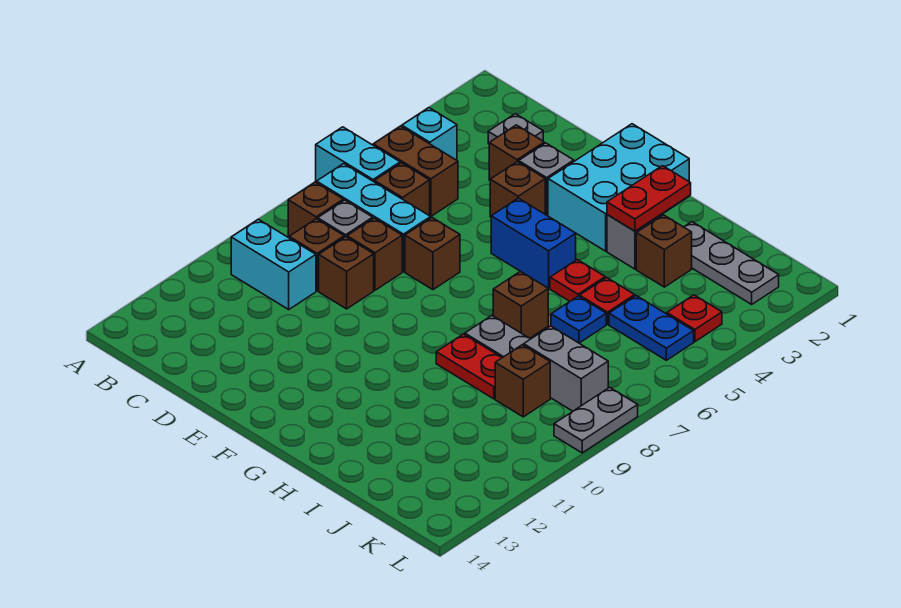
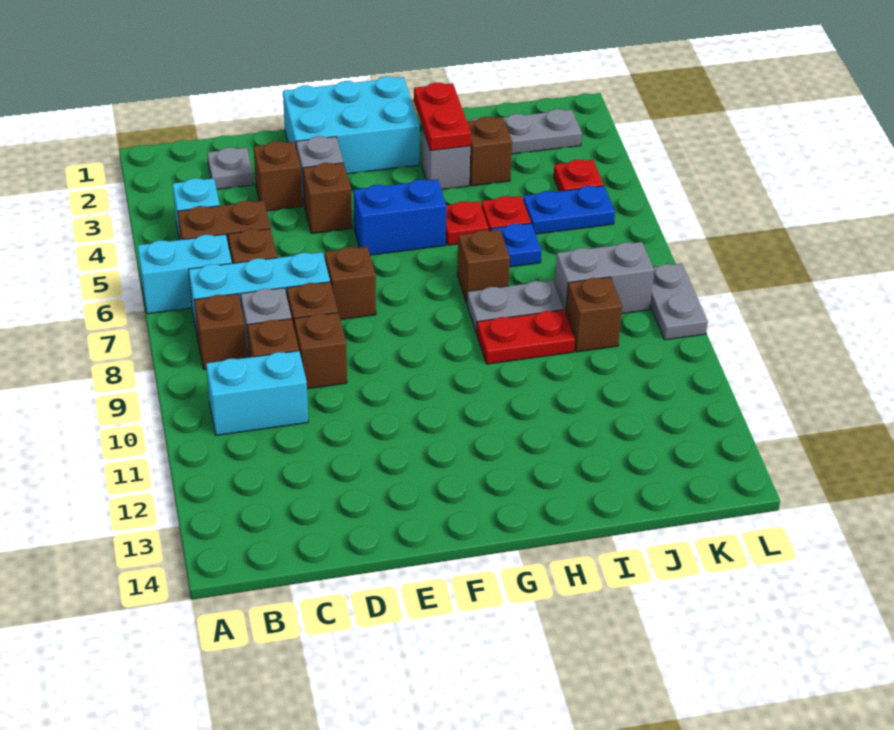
cyan 2x3 brick [548,124,689,251] -> cyan 2x3 brick turned to [283,76,420,174]

